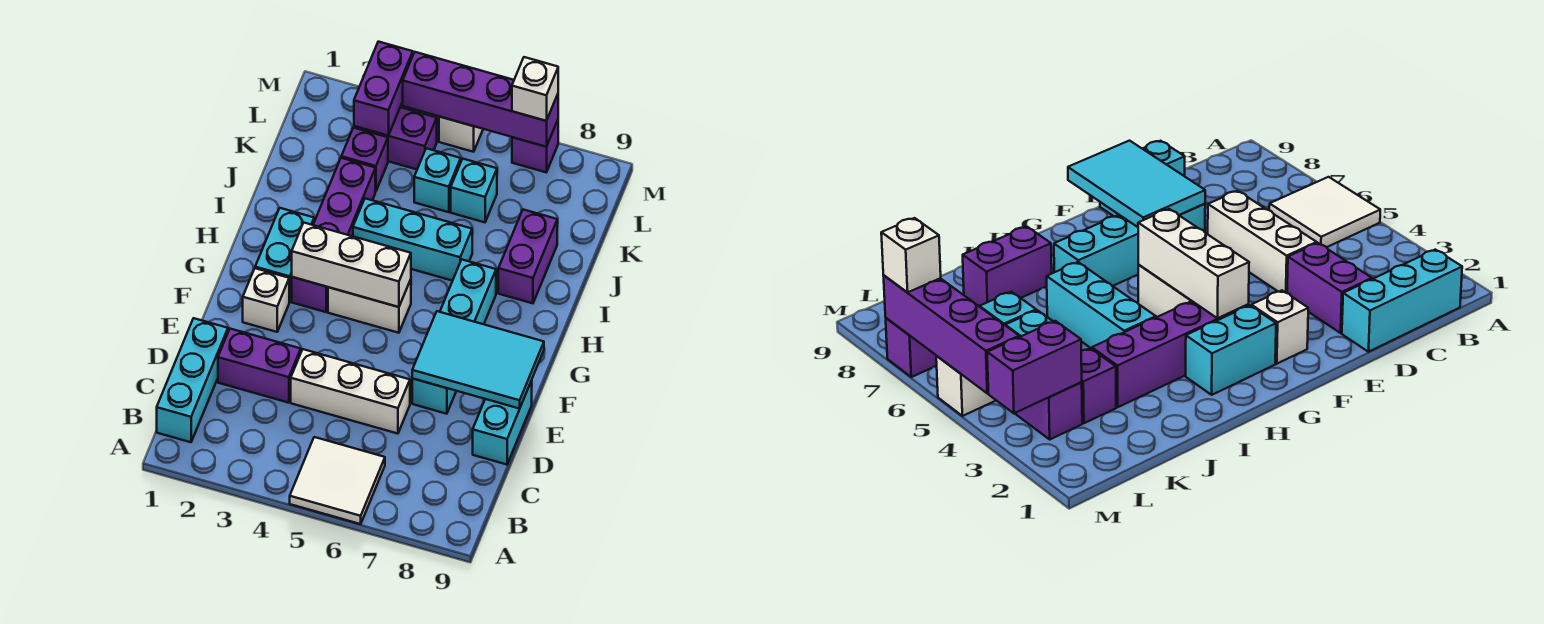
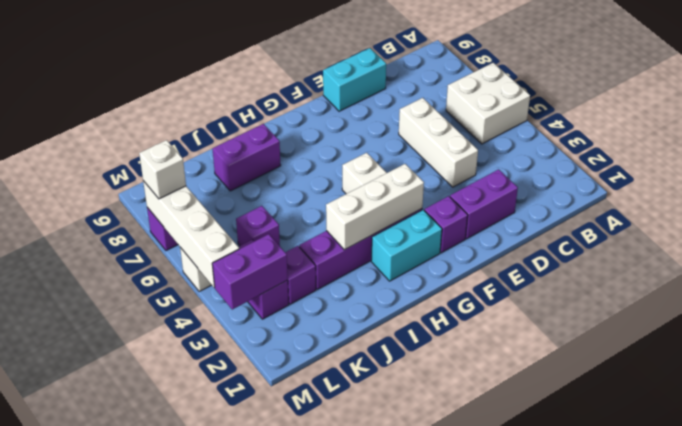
white 2x2 tile [290,437,385,524] -> white 2x2 brick [446,63,530,144]
cyan 1x3 brick [157,318,228,442] -> none
purple 1x2 brick [218,329,301,403] -> purple 1x2 brick turned to [450,169,518,239]
cyan 1x4 brick [412,260,496,414] -> none
cyan 2x3 tile [412,311,544,409] -> none
white 1x1 brick [243,268,289,332] -> purple 1x1 brick [424,196,468,253]
white 1x3 brick [292,223,411,307] -> white 1x3 brick turned to [326,164,424,250]
cyan 1x3 brick [353,198,472,281] -> none
cyan 1x1 brick [414,148,461,212] -> purple 1x1 brick [236,206,280,246]
cyan 1x1 brick [451,159,497,222] -> none
purple 1x4 brick [403,52,558,147] -> white 1x4 brick [143,181,239,288]

